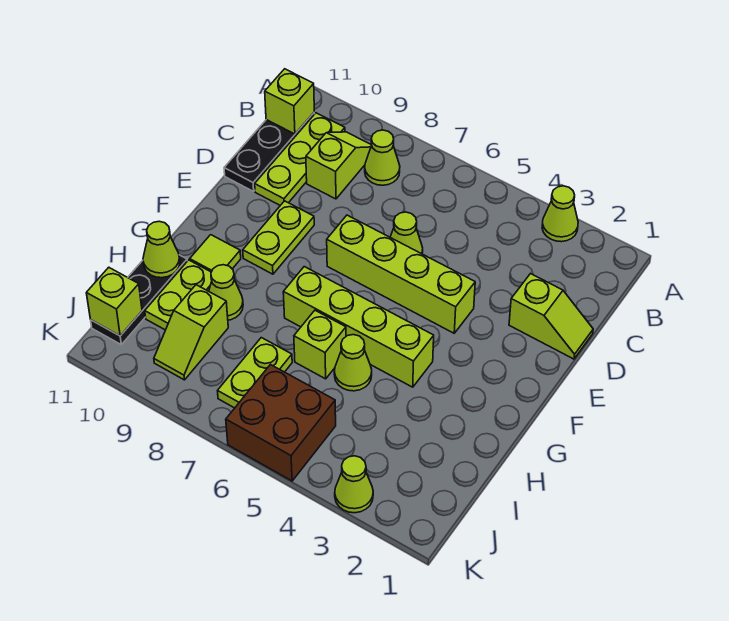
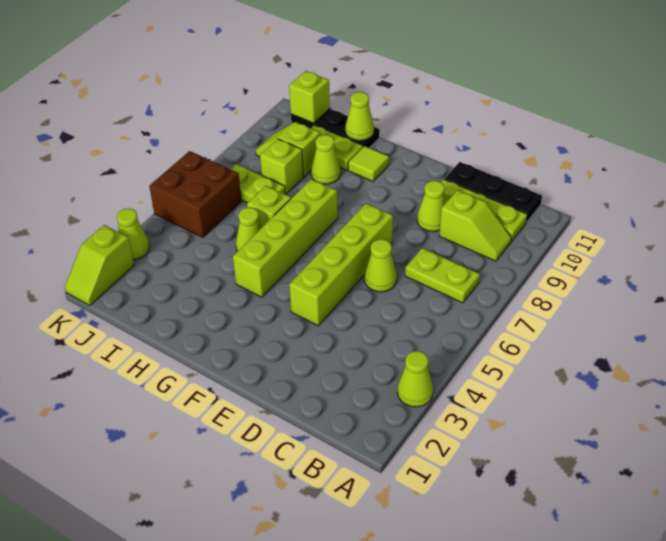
lime 1x1 cone [365,130,400,185] -> lime 1x1 cone moved to [417,181,445,232]
lime 1x1 brick [265,69,314,134] -> lime 1x1 brick moved to [260,139,304,194]
lime 1x2 slope [509,274,593,359] -> lime 1x2 slope moved to [65,225,134,306]
lime 1x2 plate [243,201,314,274] -> lime 1x2 plate moved to [405,248,480,303]

